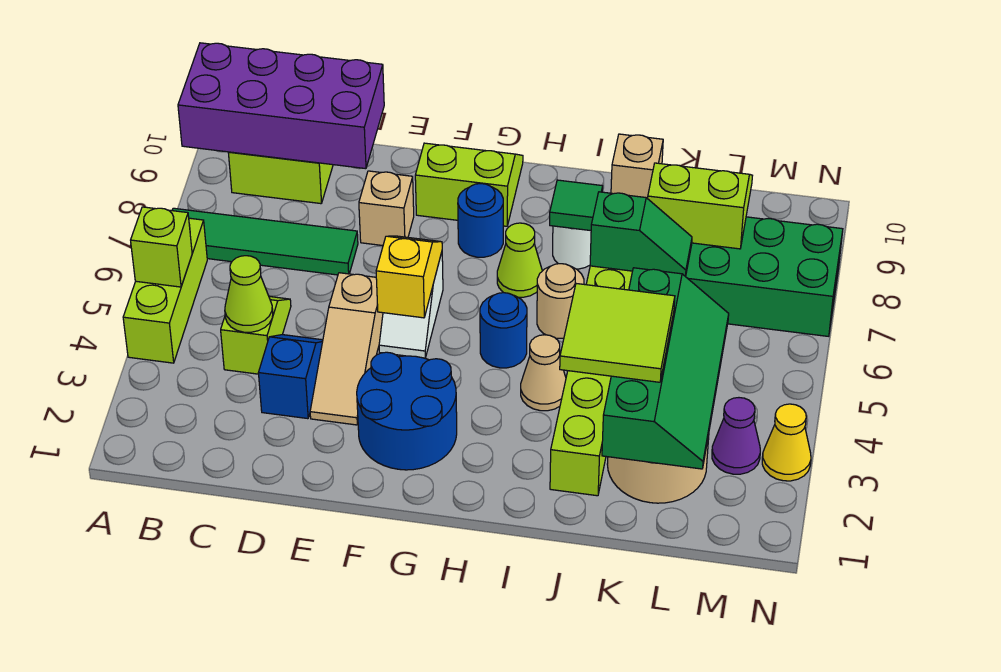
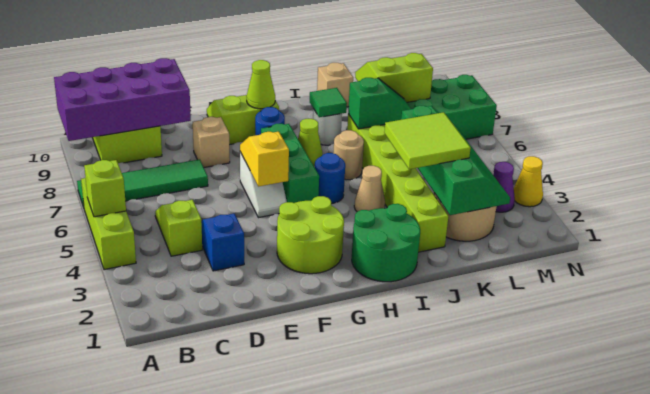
lime 1x1 cone [225,256,273,332] -> lime 1x1 cone moved to [247,60,275,109]
tan 1x3 slope [310,273,383,425] -> none
blue 2x2 round brick [357,352,457,470] -> lime 2x2 round brick [277,196,344,274]
none -> green 1x3 brick [261,124,319,203]
none -> green 2x2 round brick [352,204,420,282]

